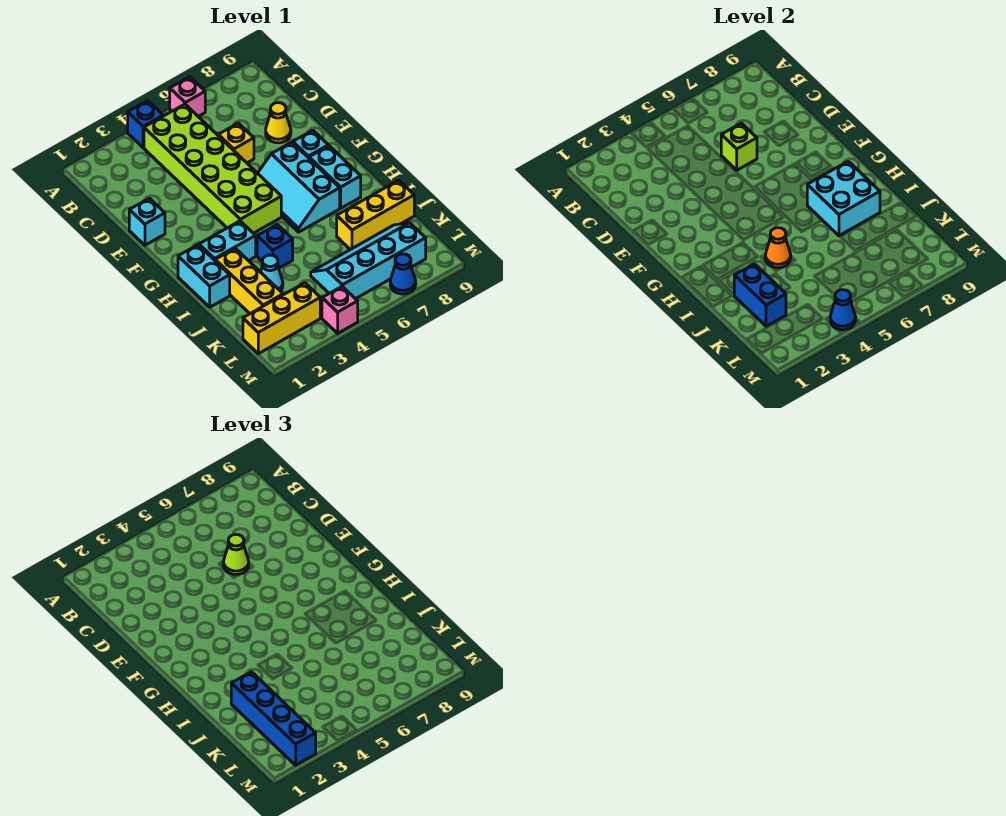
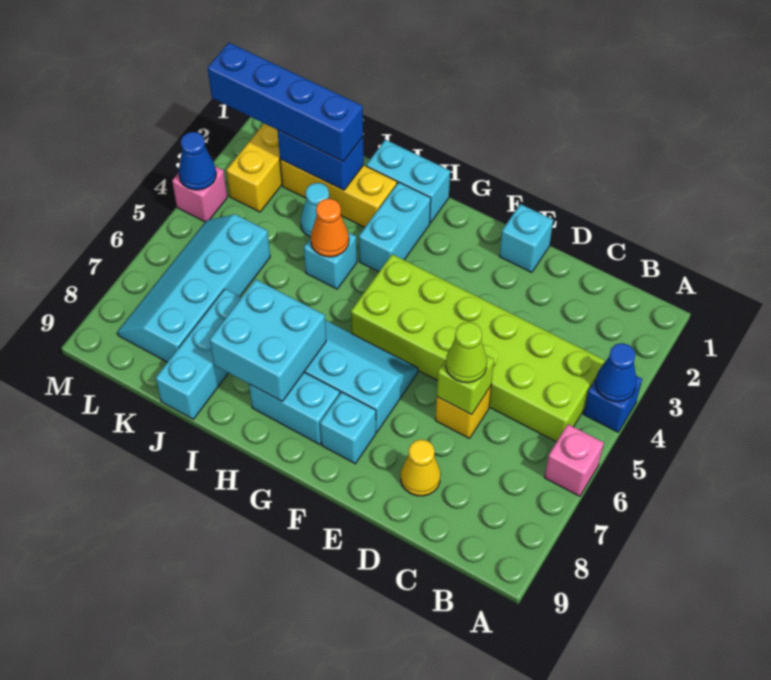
blue 1x1 brick [257,224,293,268] -> cyan 1x1 brick [304,232,357,289]
yellow 1x3 brick [337,180,414,250] -> cyan 1x3 brick [156,289,241,419]
cyan 2x4 slope [311,223,426,299] -> cyan 2x4 slope turned to [118,214,270,362]
blue 1x1 cone [390,254,416,294] -> blue 1x1 cone moved to [596,343,637,402]

